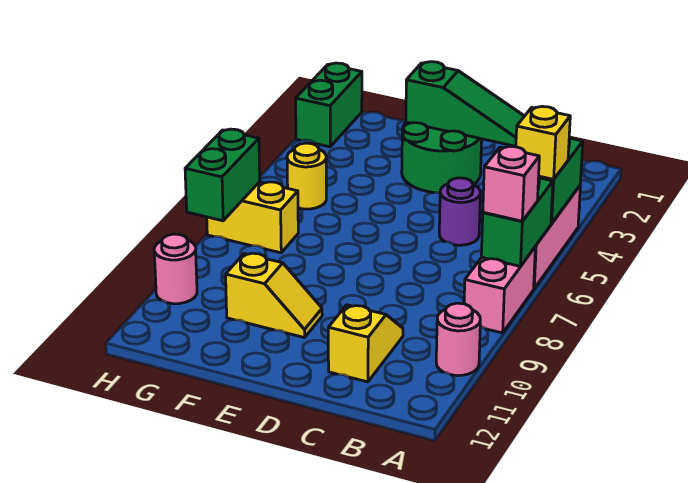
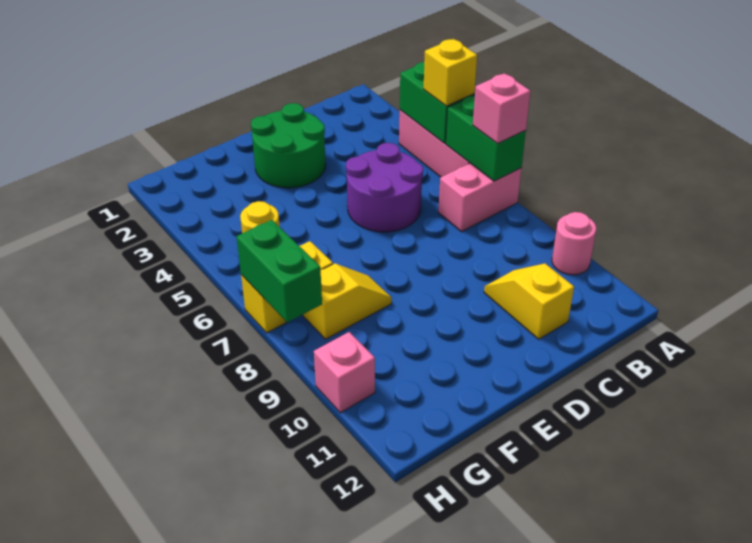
pink 1x2 brick [464,247,535,333] -> pink 1x2 brick turned to [438,163,521,232]
green 1x3 slope [406,62,524,146] -> none
purple 1x1 round brick [439,178,480,245] -> purple 2x2 round brick [346,143,423,232]
yellow 1x2 slope [226,253,322,338] -> yellow 1x2 slope moved to [303,263,392,339]
green 1x2 brick [296,63,362,147] -> none
pink 1x1 round brick [154,234,197,304] -> pink 1x1 brick [314,332,375,413]

